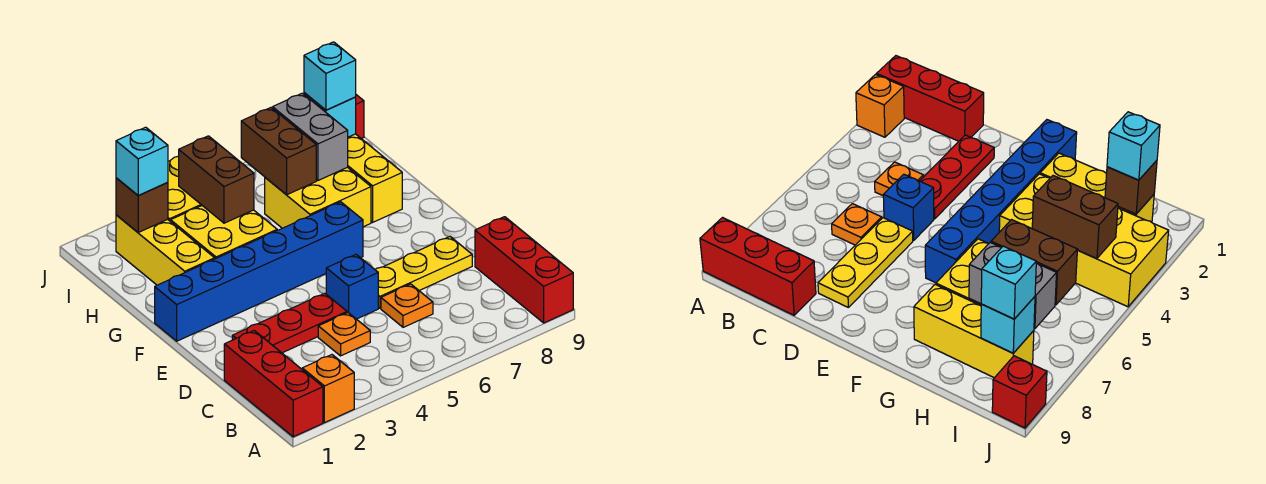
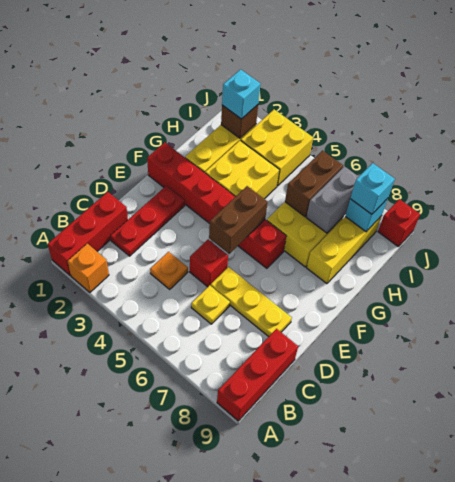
orange 1x1 plate [381,284,433,327] -> yellow 1x1 plate [191,285,230,324]
red 1x3 plate [232,293,347,353] -> red 1x3 plate turned to [110,186,185,256]
blue 1x1 brick [326,255,378,319] -> red 1x1 brick [190,239,228,287]
blue 1x6 brick [155,202,363,341] -> red 1x6 brick [147,142,286,268]
brown 1x2 brick [179,136,254,223] -> brown 1x2 brick moved to [209,186,268,254]

